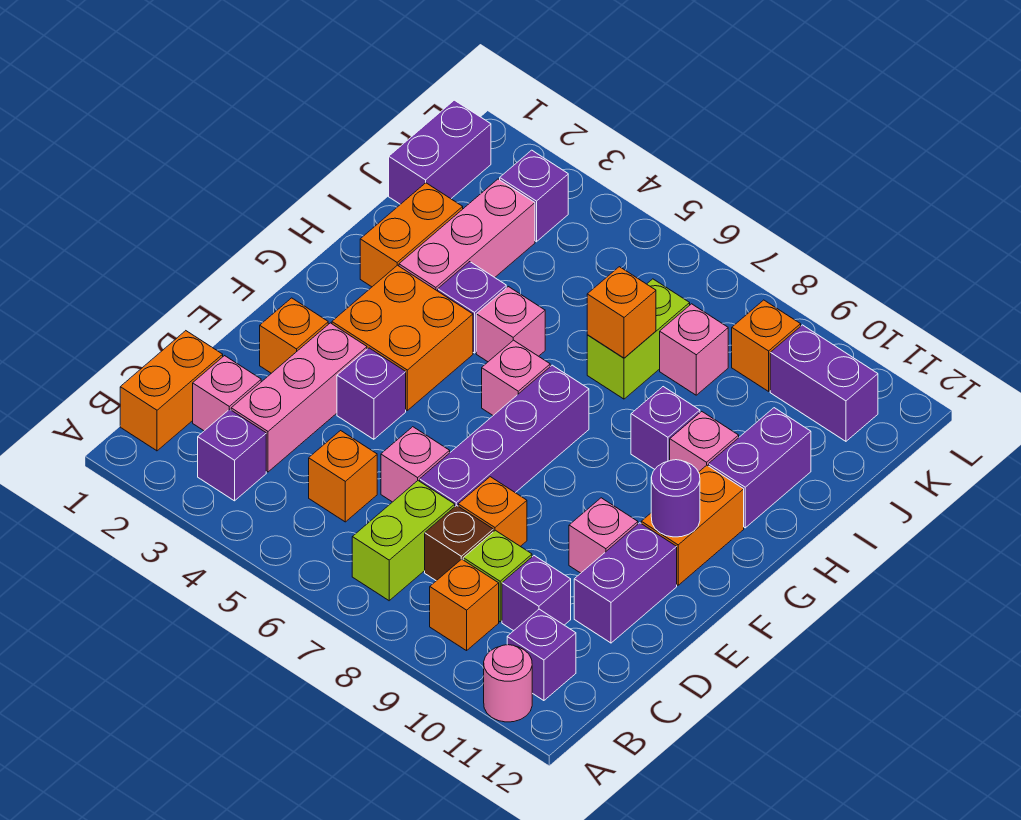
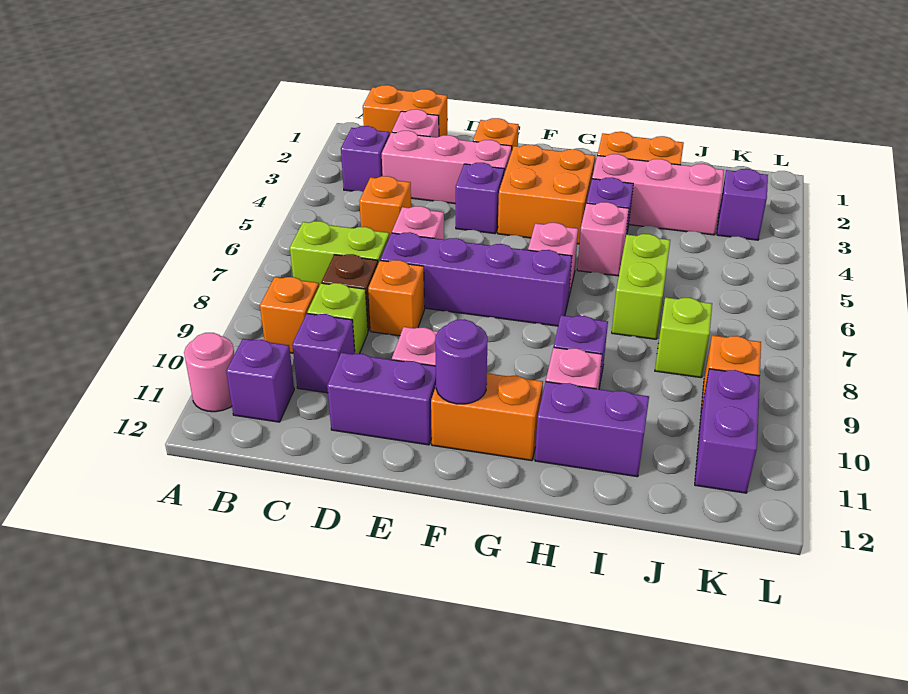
lime 1x2 brick [587,279,690,399] -> lime 1x2 brick turned to [612,234,670,339]
orange 1x1 brick [587,267,656,358] -> none
purple 1x2 brick [389,100,491,204] -> none
pink 1x1 brick [660,304,728,395] -> lime 1x1 brick [655,297,712,378]

